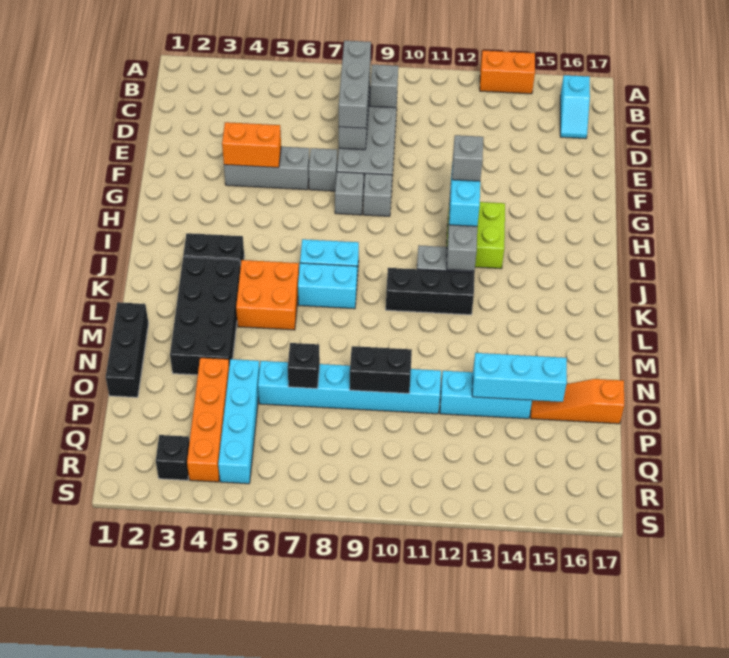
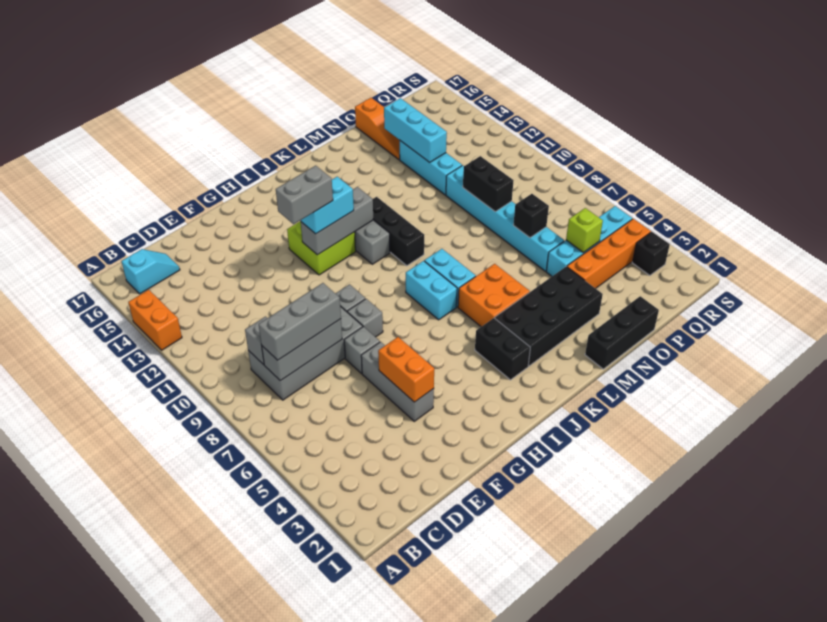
grey 1x1 brick [452,135,483,181] -> grey 1x2 brick [276,166,333,224]
none -> lime 1x1 brick [566,208,603,253]

